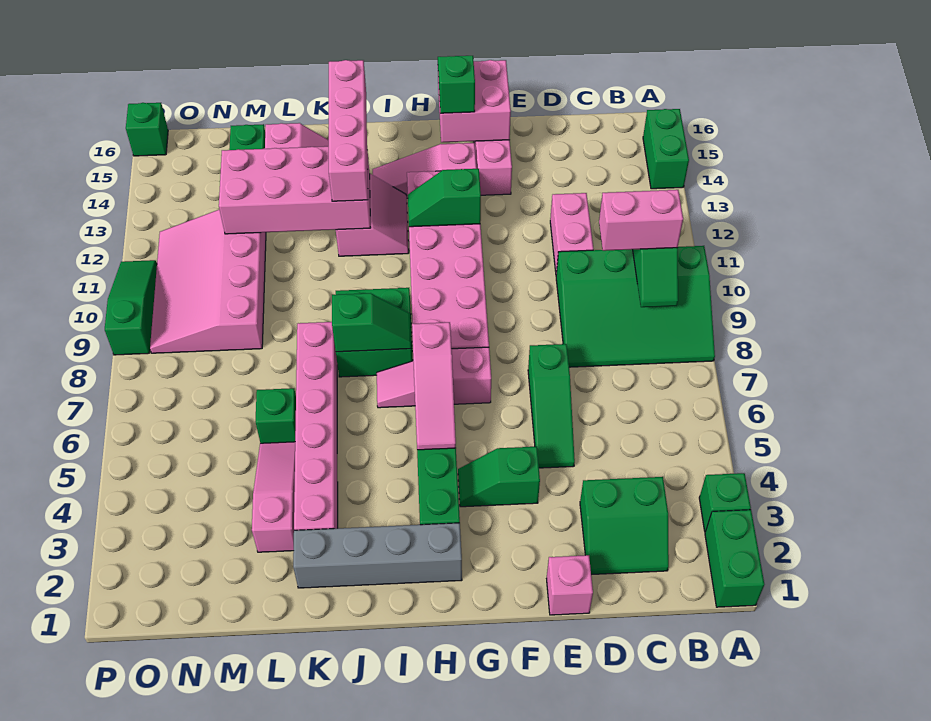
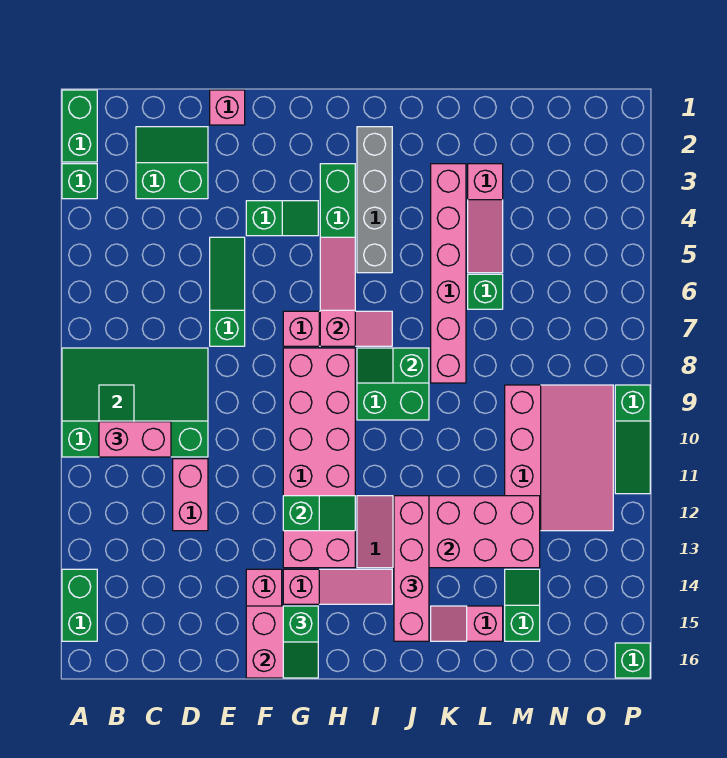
grey 1x4 brick [293,523,462,588] -> grey 1x4 brick turned to [357,127,392,273]

